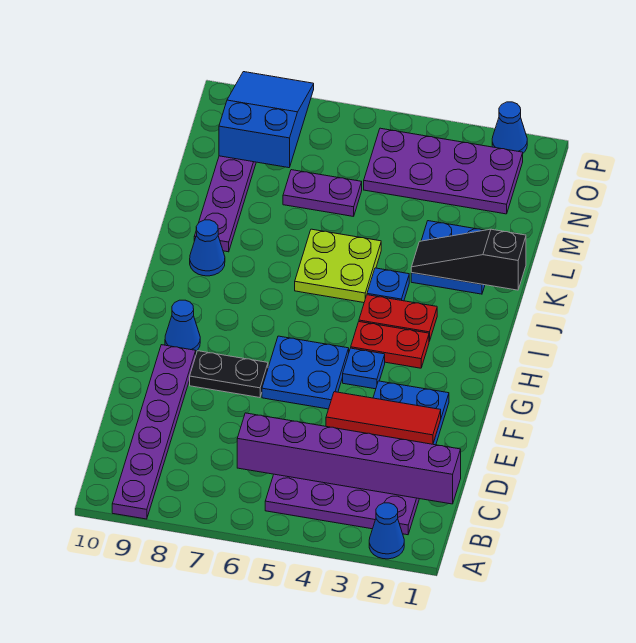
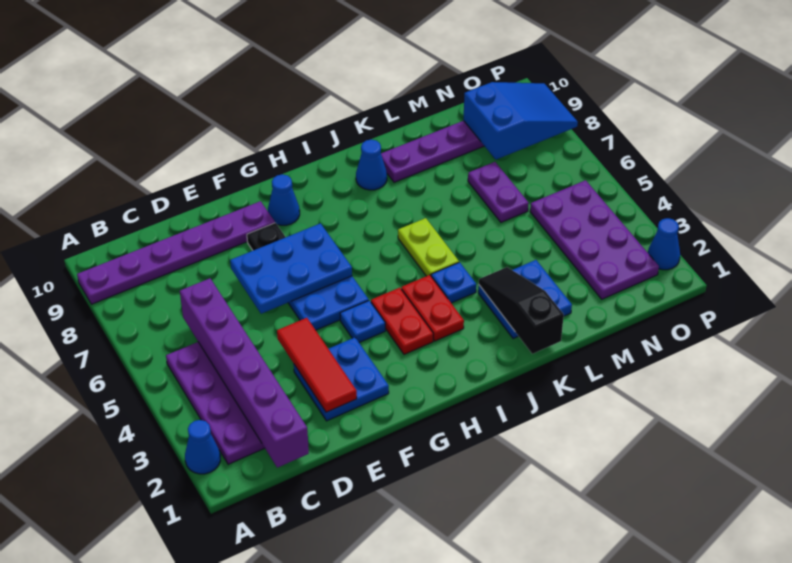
none -> blue 2x3 plate [230,223,352,314]
lime 2x2 plate [295,229,381,303] -> lime 1x2 plate [398,218,459,276]

